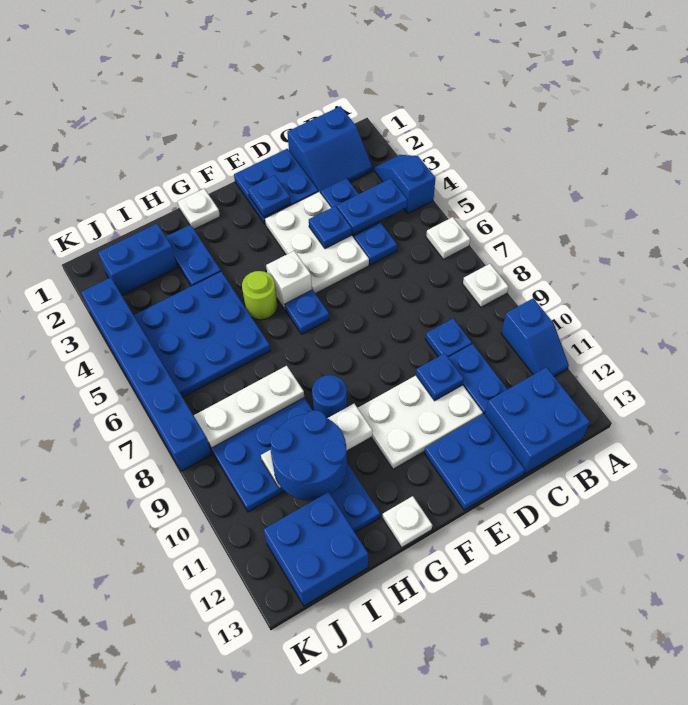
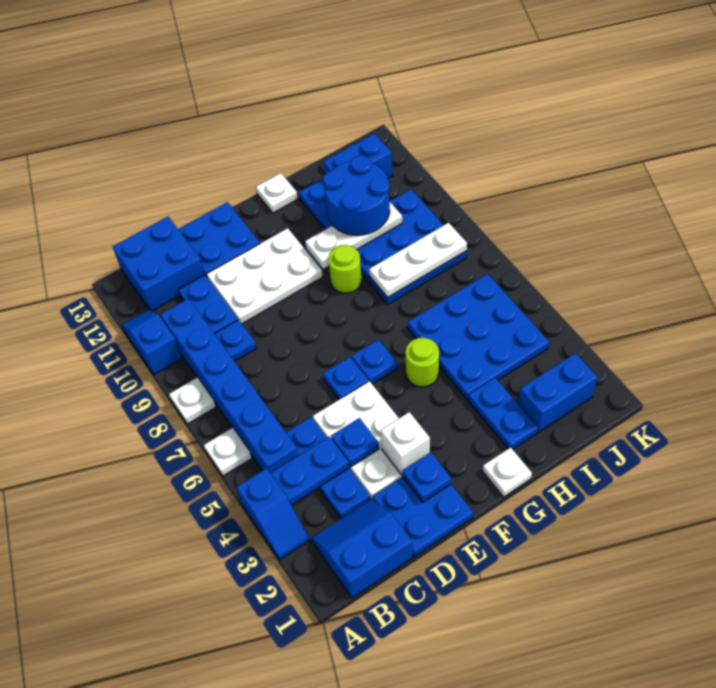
blue 1x1 plate [416,353,464,401] -> blue 1x1 plate moved to [323,357,369,399]
white 1x1 brick [266,251,312,309] -> white 1x1 brick moved to [381,412,430,475]
blue 1x1 round brick [312,375,347,418] -> lime 1x1 round brick [328,245,362,293]
blue 2x2 brick [264,492,368,606] -> blue 1x2 brick [323,133,392,178]
blue 1x6 brick [81,277,212,471] -> blue 1x6 brick moved to [160,299,299,473]

